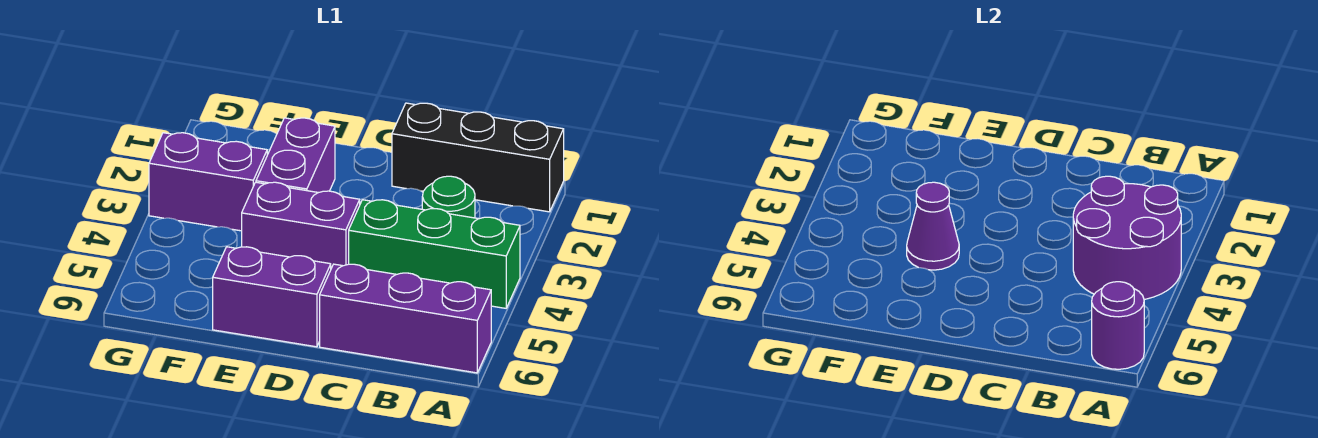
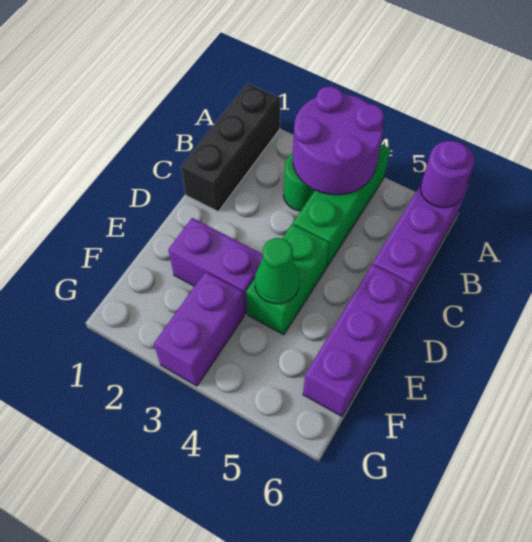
purple 1x2 brick [242,182,360,268] -> green 1x2 brick [246,224,330,335]
purple 1x2 brick [213,247,331,347] -> purple 1x3 brick [303,264,412,416]
purple 1x1 cone [907,182,959,270] -> green 1x1 cone [255,238,299,304]

